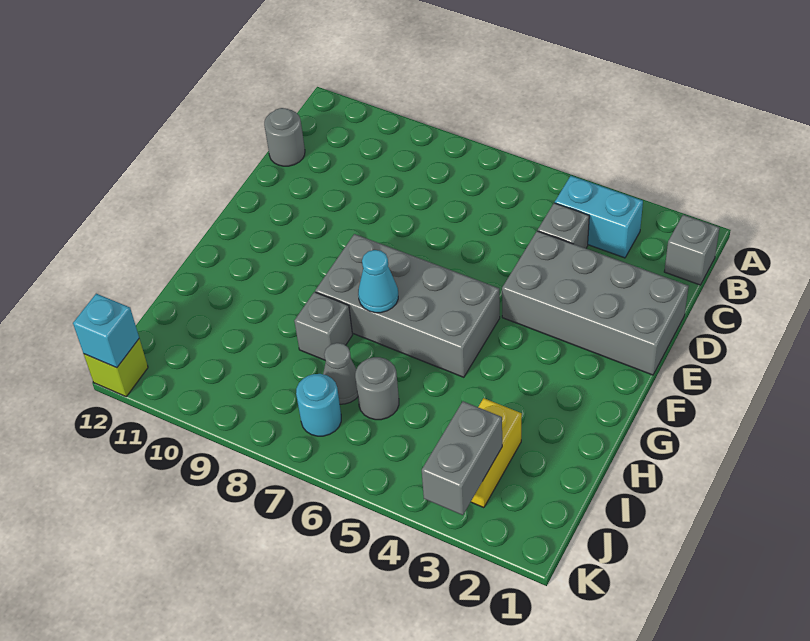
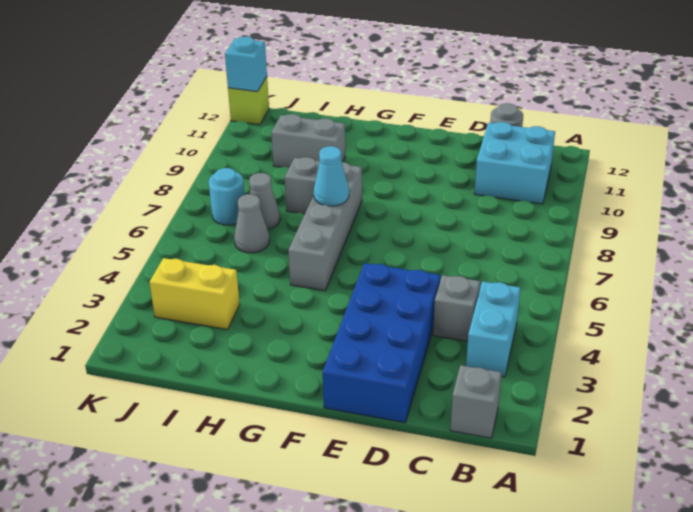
none -> cyan 2x2 brick [474,122,555,204]
grey 2x4 brick [502,231,689,375] -> blue 2x4 brick [323,263,440,423]
grey 2x4 brick [315,234,500,377] -> grey 1x4 brick [288,162,362,291]
grey 1x1 round brick [355,357,399,420] -> grey 1x1 cone [234,194,270,253]
grey 1x2 brick [422,401,502,515] -> grey 1x2 brick moved to [271,114,345,168]

